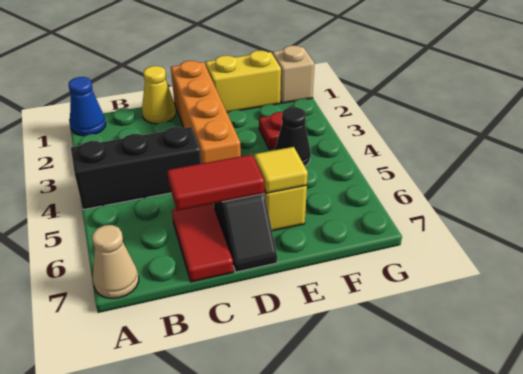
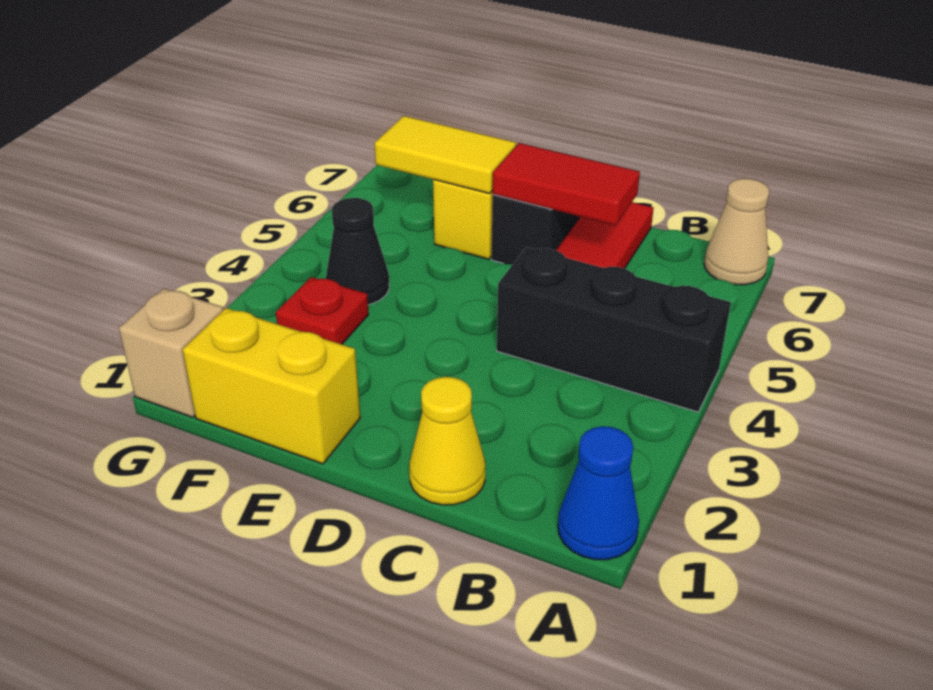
orange 1x4 brick [171,61,241,164] -> none
yellow 1x1 tile [254,147,308,193] -> yellow 1x2 tile [375,116,516,194]

